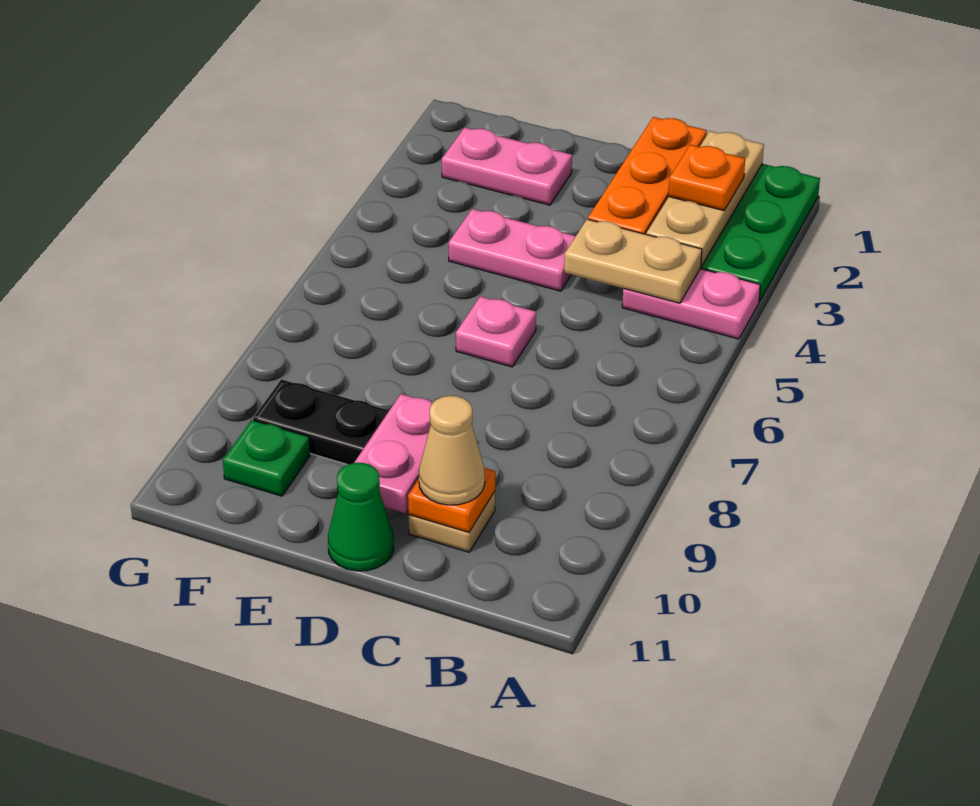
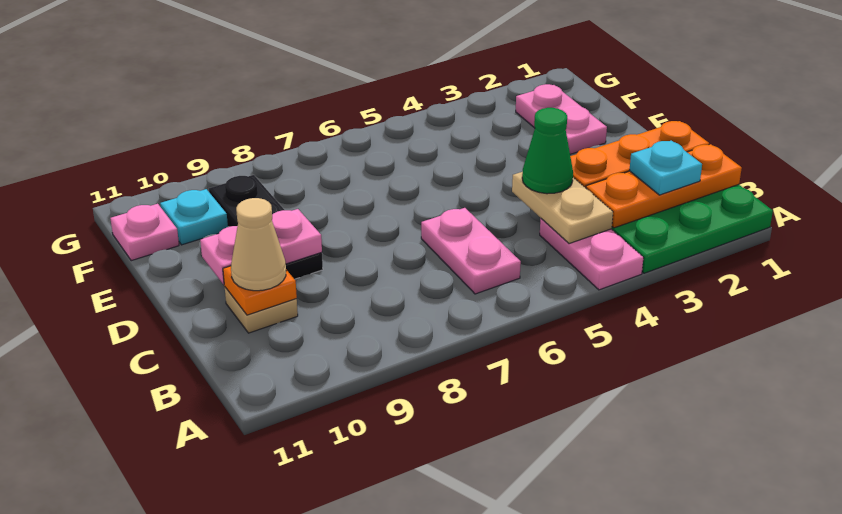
tan 1x3 plate [646,131,764,266] -> orange 1x3 plate [586,144,742,228]
orange 1x1 plate [669,145,745,211] -> cyan 1x1 plate [629,141,702,195]
pink 1x2 plate [449,209,576,291] -> pink 1x2 plate moved to [421,208,521,294]
pink 1x1 plate [456,296,536,367] -> pink 1x1 plate moved to [110,204,179,261]
green 1x1 cone [328,463,394,571] -> green 1x1 cone moved to [522,108,573,194]
green 1x1 plate [223,420,310,496] -> cyan 1x1 plate [160,189,228,245]

